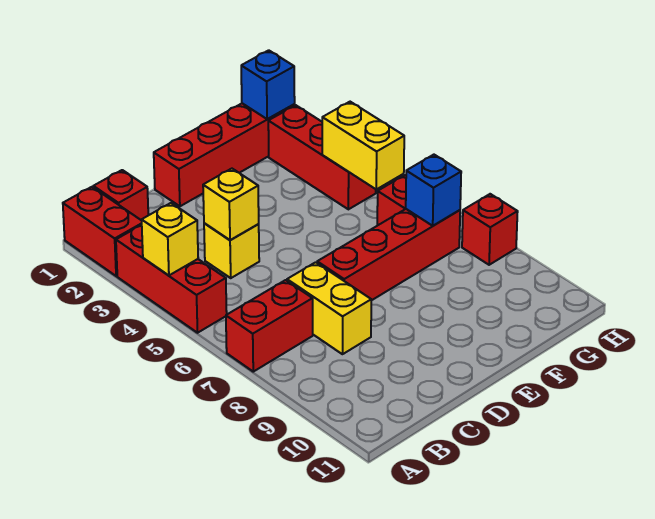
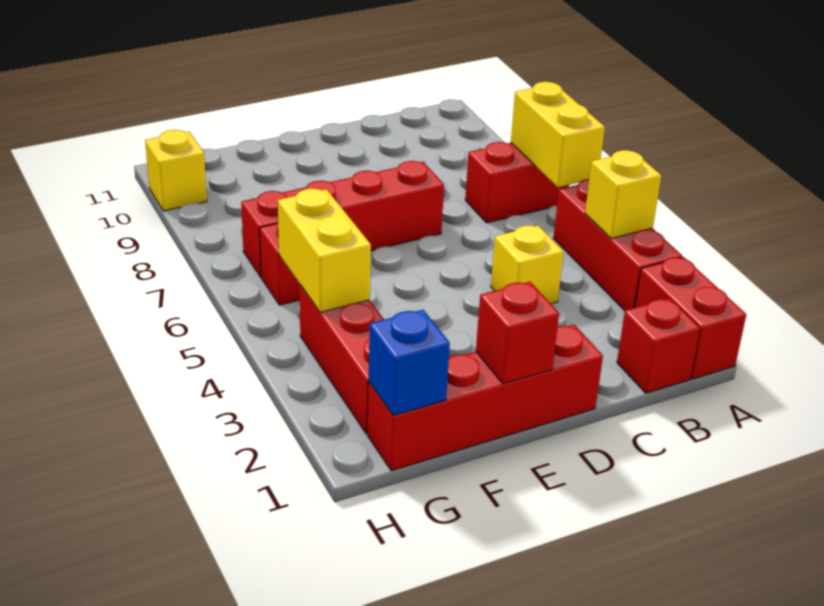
yellow 1x1 brick [203,169,259,240] -> yellow 1x1 brick moved to [145,130,207,211]
yellow 1x2 brick [287,262,371,354] -> yellow 1x2 brick moved to [511,82,605,187]
blue 1x1 brick [406,155,461,226] -> none
red 1x1 brick [462,194,518,265] -> red 1x1 brick moved to [476,282,559,384]

